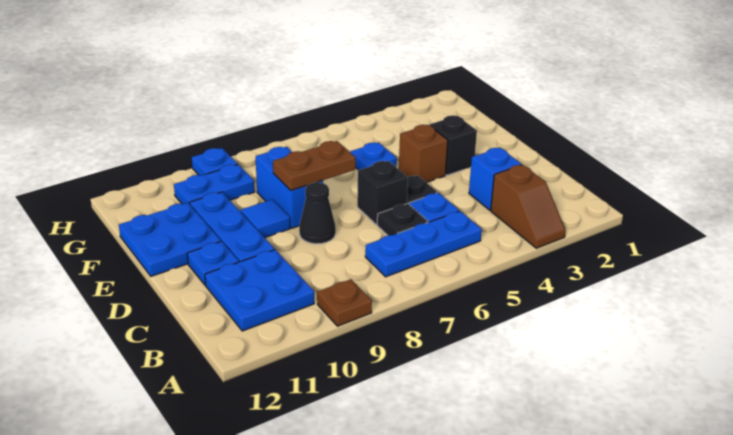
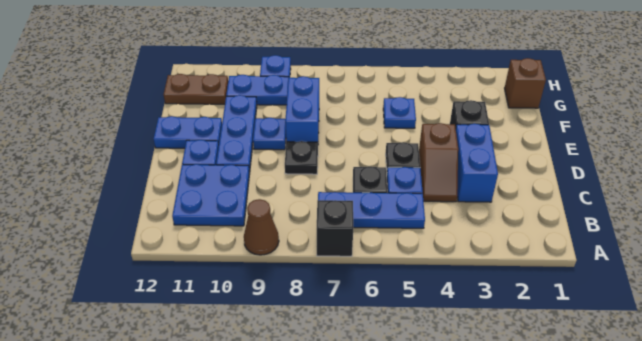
brown 1x2 slope [491,165,566,248] -> brown 1x2 slope moved to [419,123,458,202]
brown 1x1 plate [317,279,372,326] -> brown 1x1 cone [244,199,279,255]
blue 1x1 brick [469,148,521,210] -> blue 1x2 brick [456,124,498,202]
black 1x1 brick [357,161,408,225] -> black 1x1 brick moved to [317,200,353,256]
black 1x1 cone [299,182,336,244] -> black 1x1 plate [285,141,318,174]
brown 1x1 brick [399,125,448,182] -> brown 1x1 brick moved to [505,58,546,108]
brown 1x2 plate [273,141,356,190] -> brown 1x2 plate moved to [164,74,228,104]
blue 1x1 tile [240,199,290,238] -> blue 1x1 plate [253,118,286,150]
blue 2x2 plate [119,203,221,276] -> blue 1x2 plate [153,116,222,148]

